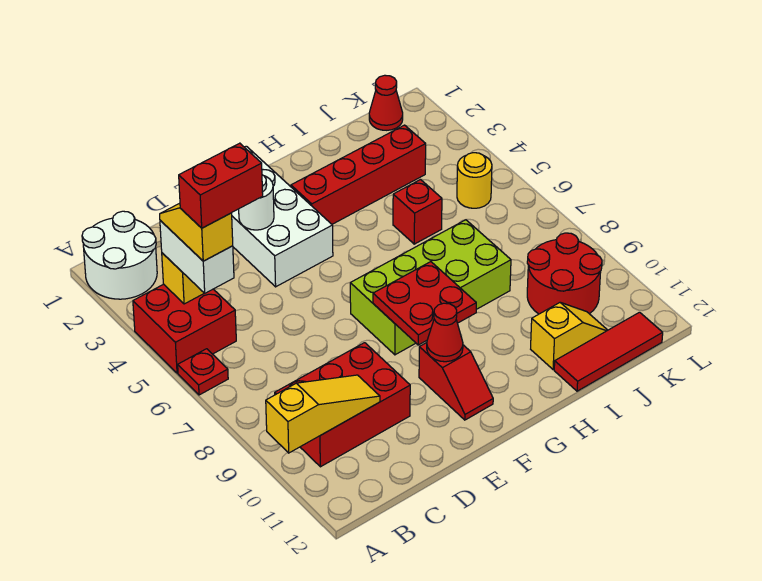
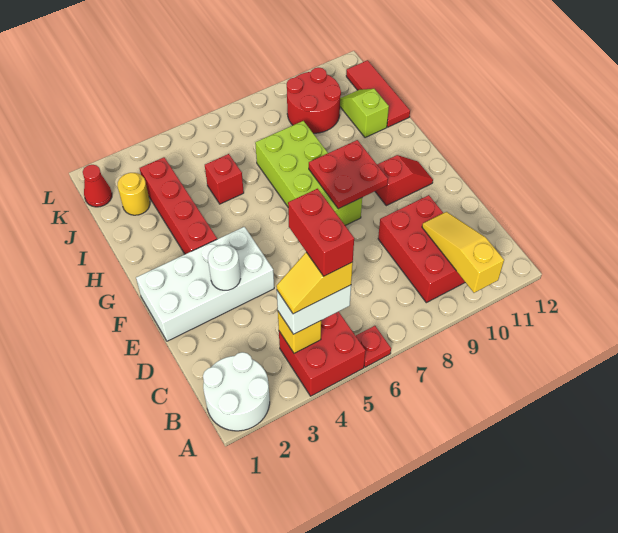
red 1x1 cone [427,303,463,362] -> none
yellow 1x2 slope [531,303,608,370] -> lime 1x2 slope [340,89,389,138]
yellow 1x1 round brick [457,153,492,208] -> yellow 1x1 round brick moved to [117,173,150,215]

